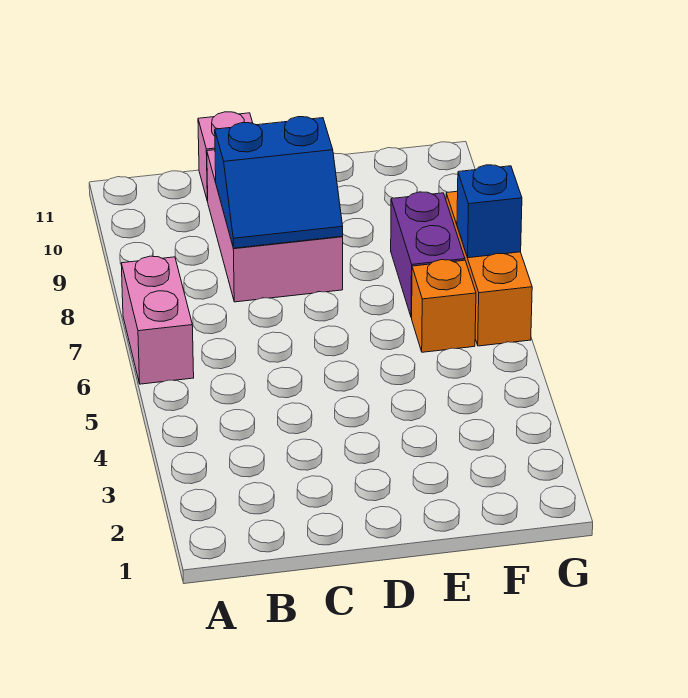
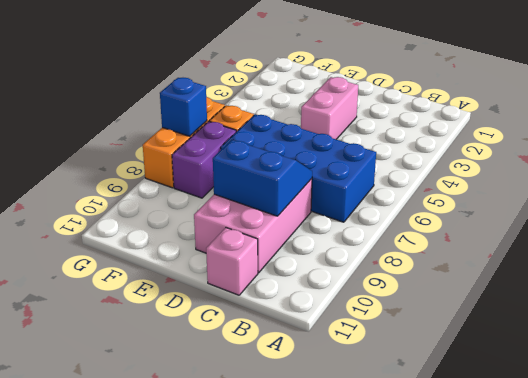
pink 1x2 brick [121,256,194,384] -> pink 1x2 brick moved to [301,77,358,139]
none -> blue 2x4 brick [221,114,376,222]

